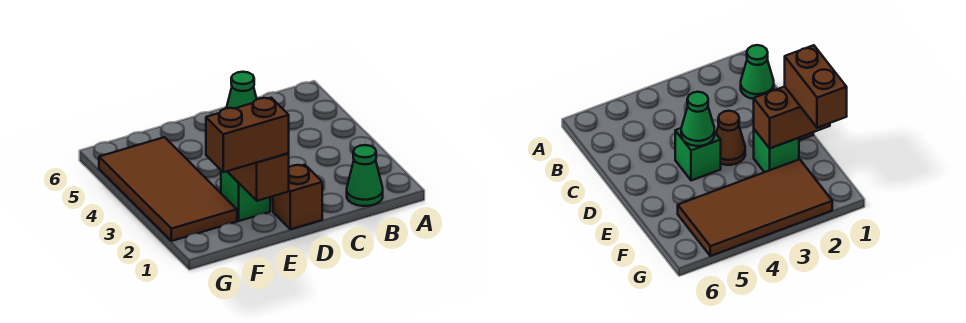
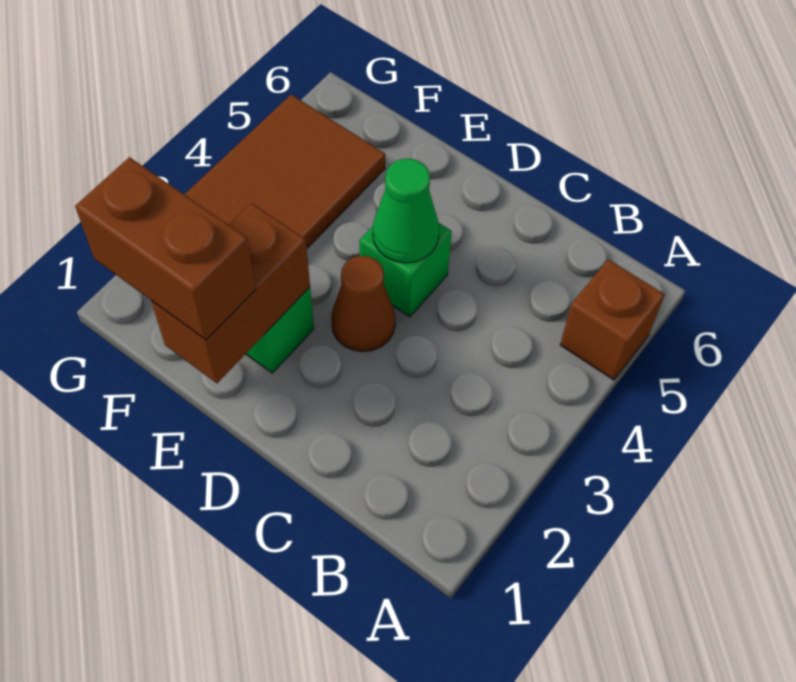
green 1x1 cone [347,145,383,206] -> none
brown 1x1 brick [273,165,322,229] -> brown 1x1 brick moved to [560,259,665,380]

